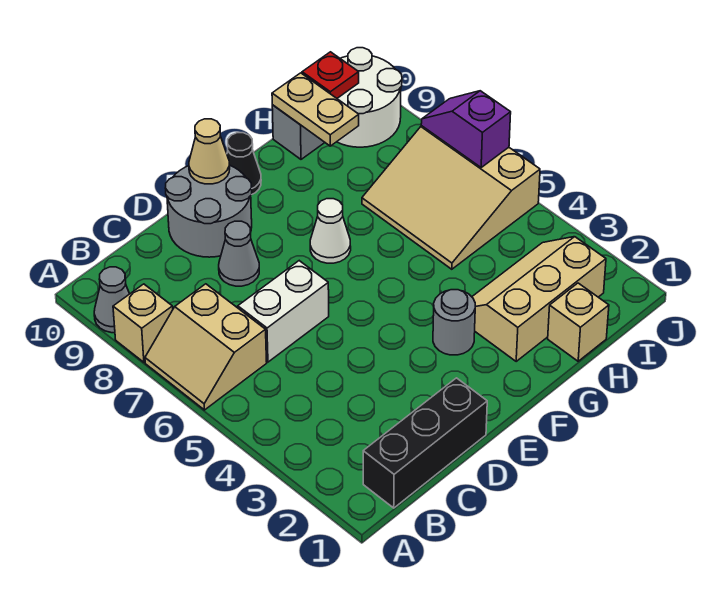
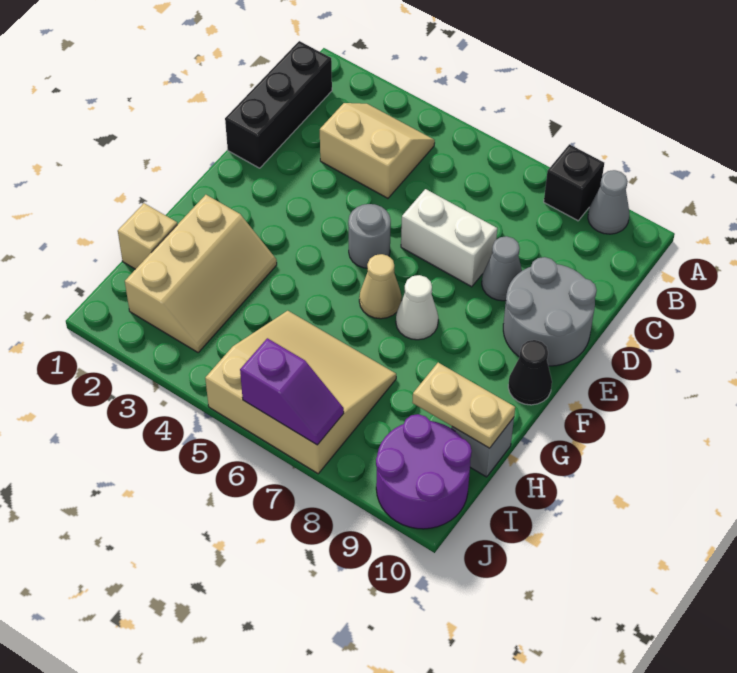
tan 2x2 slope [145,284,267,410] -> tan 2x2 slope moved to [320,103,435,198]
tan 1x1 brick [113,284,173,362] -> black 1x1 brick [544,144,604,221]
white 1x2 brick [238,261,329,362] -> white 1x2 brick turned to [401,189,497,287]
tan 1x1 cone [189,119,230,184] -> tan 1x1 cone moved to [359,254,402,319]
grey 1x1 round brick [433,290,475,355] -> grey 1x1 round brick moved to [348,204,391,268]
white 2x2 round brick [337,48,402,147] -> purple 2x2 round brick [376,414,472,529]
red 1x1 plate [302,52,359,98] -> none

